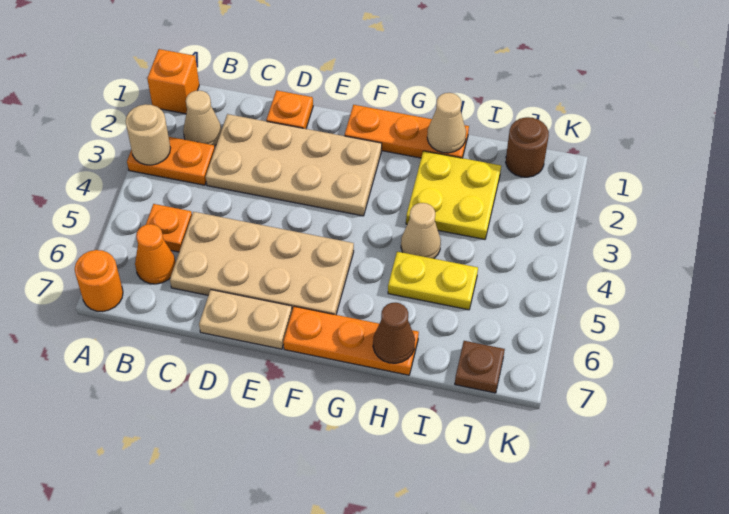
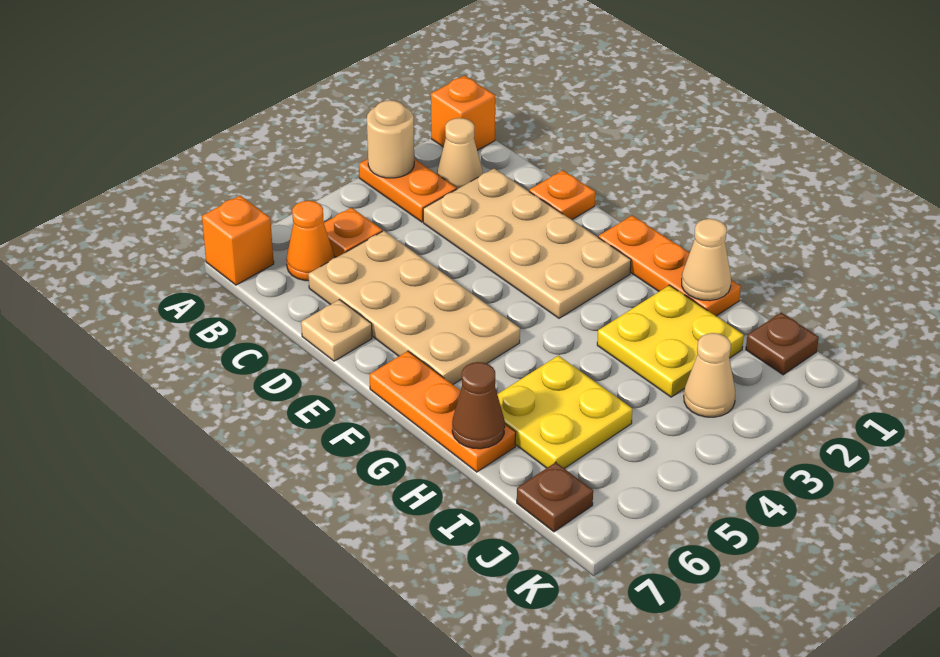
orange 1x1 round brick [75,250,123,312] -> orange 1x1 brick [202,196,274,285]
tan 1x2 plate [199,290,292,349] -> tan 1x1 plate [301,300,372,361]
tan 1x1 cone [401,203,441,259] -> tan 1x1 cone moved to [684,333,735,417]
yellow 1x2 plate [388,252,478,310] -> yellow 2x2 plate [497,356,632,469]
brown 1x1 round brick [506,117,549,177] -> brown 1x1 plate [746,313,819,375]

